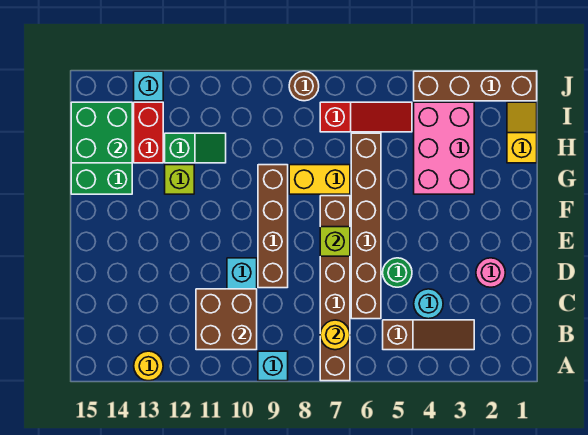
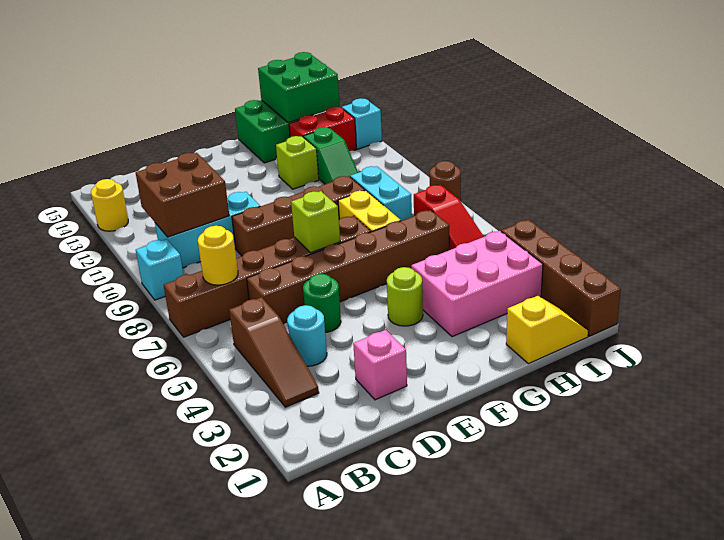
pink 1x1 round brick [476,258,505,287] -> pink 1x1 brick [353,330,407,400]
none -> lime 1x1 round brick [387,267,423,326]
none -> cyan 1x2 brick [350,166,412,221]

